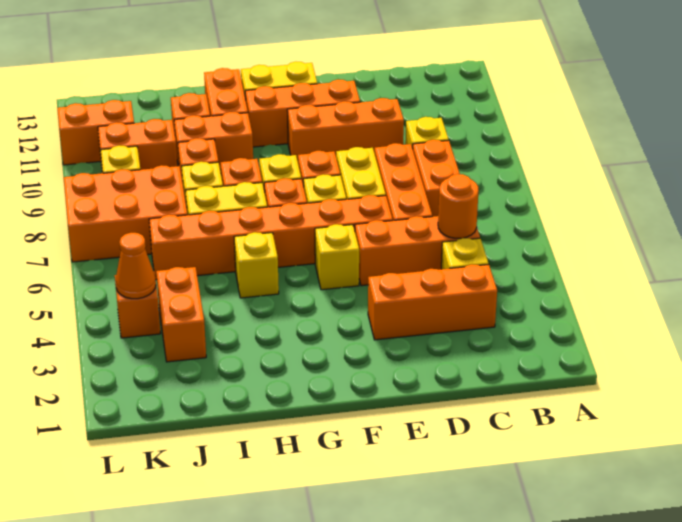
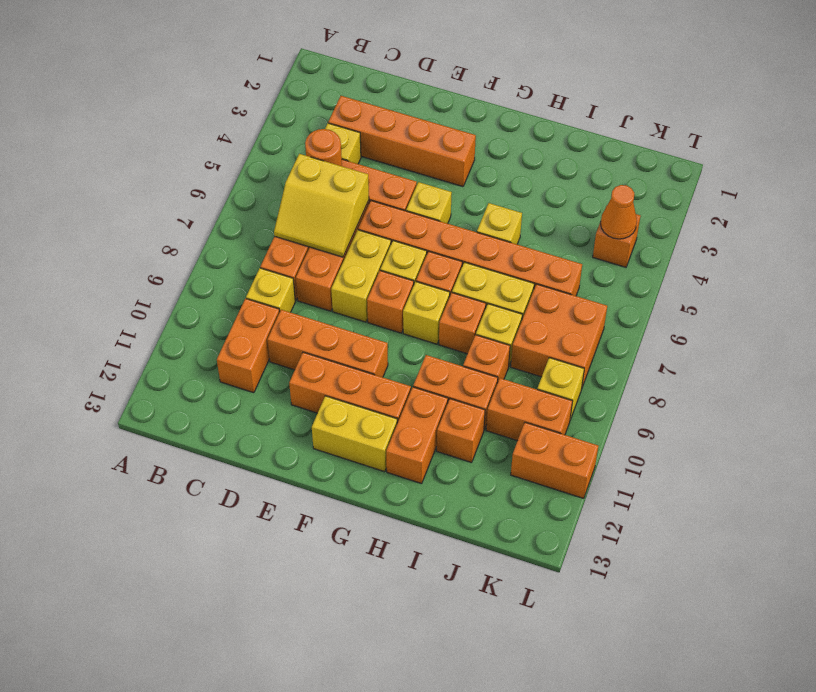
orange 1x3 brick [368,264,497,340] -> orange 1x4 brick [328,96,476,187]
none -> yellow 2x2 slope [274,154,369,257]
orange 1x2 brick [156,267,206,362] -> orange 1x2 brick moved to [217,299,280,393]
orange 2x3 brick [64,165,187,262] -> orange 2x2 brick [511,284,607,387]

